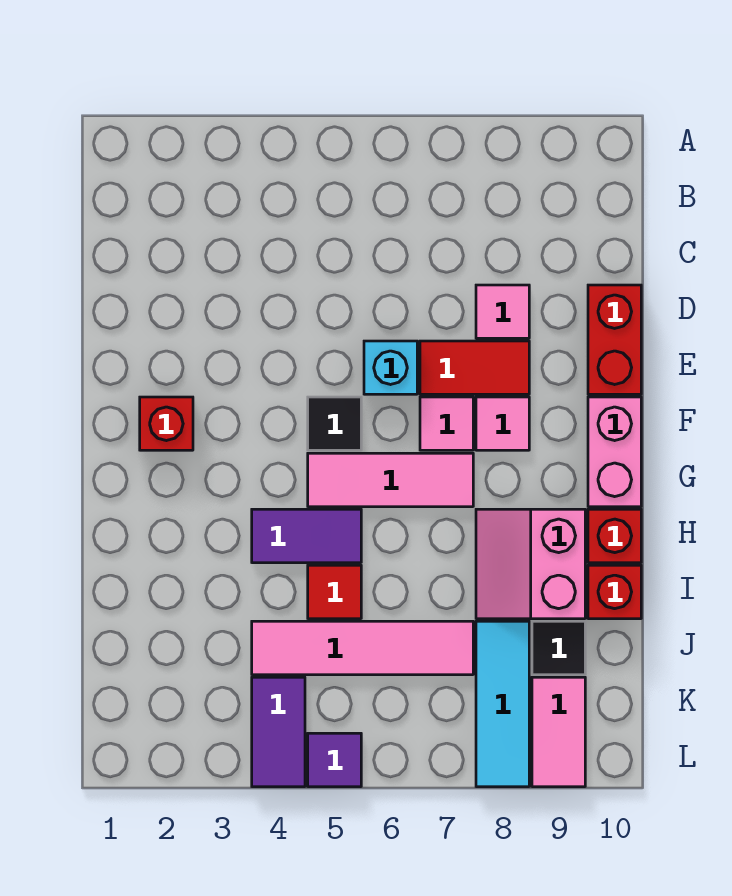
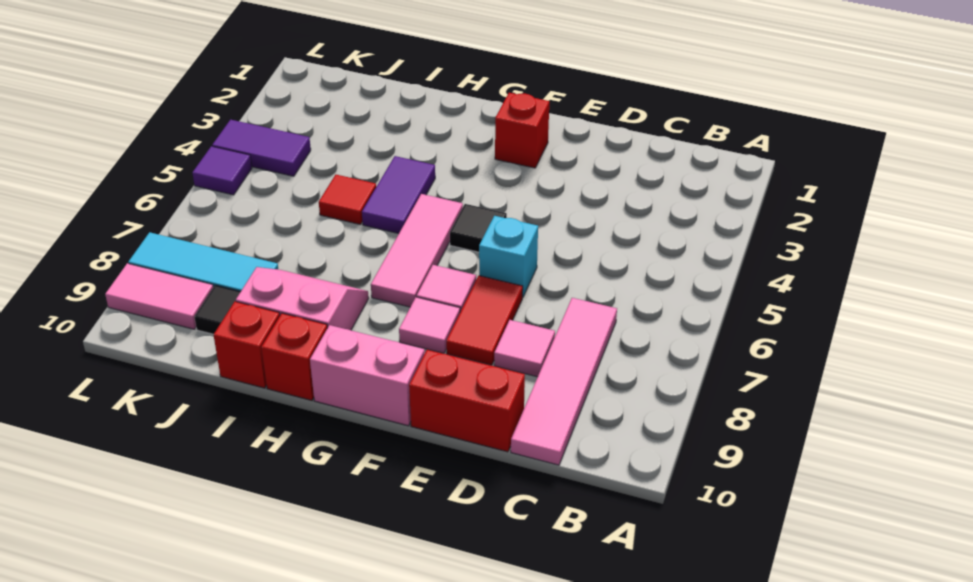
pink 1x4 tile [252,621,473,675] -> pink 1x4 tile moved to [511,298,617,465]

